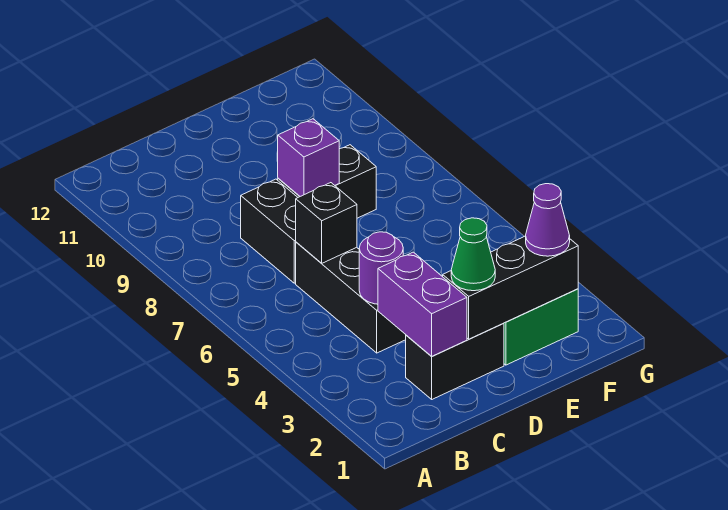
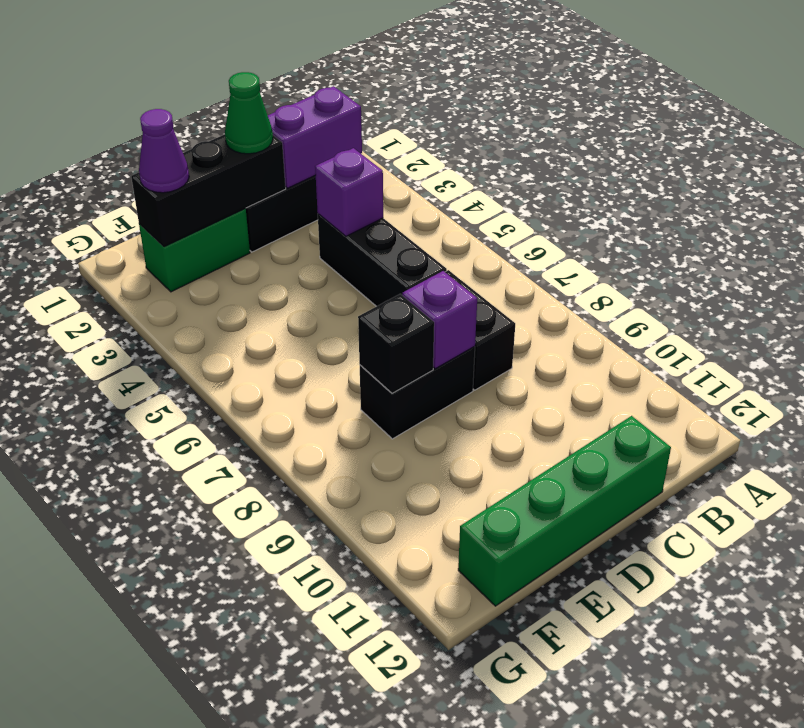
purple 1x2 brick [378,252,467,356] -> purple 1x2 brick turned to [268,86,362,188]
purple 1x1 round brick [359,232,403,304] -> purple 1x1 brick [315,148,383,236]
black 1x1 brick [296,183,357,263] -> black 1x1 brick moved to [358,294,434,393]
none -> green 1x4 brick [458,416,671,606]

